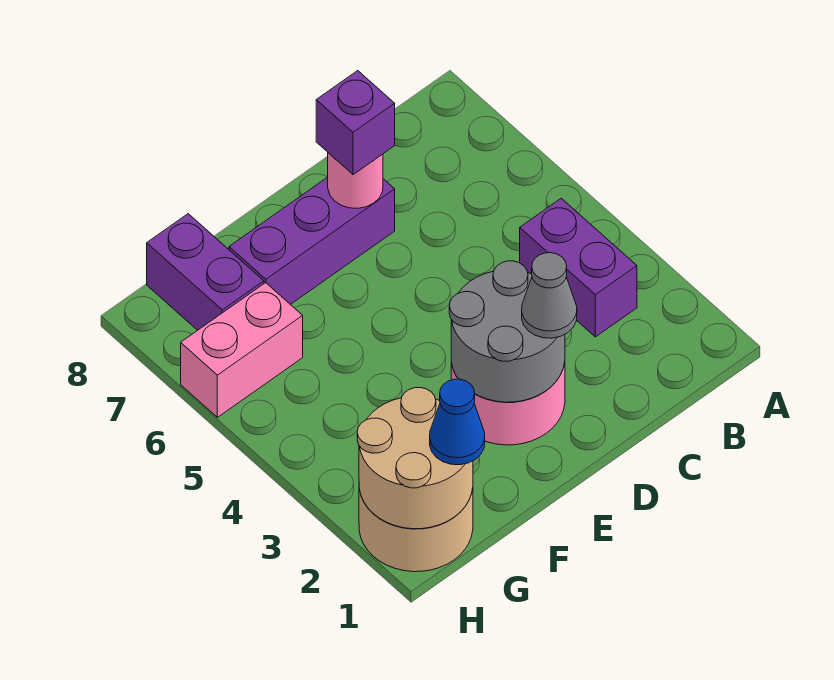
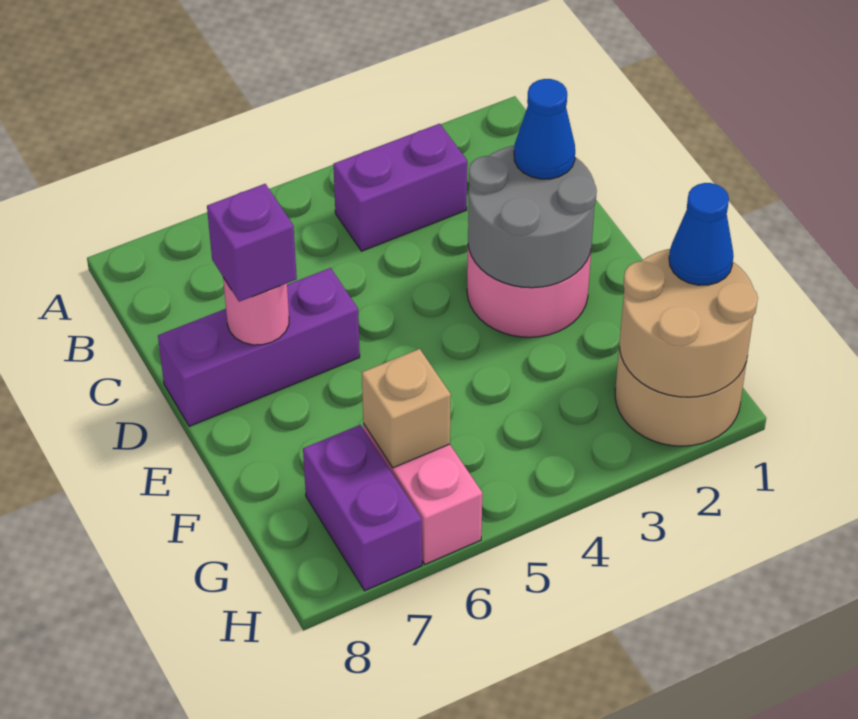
grey 1x1 cone [522,253,577,338] -> blue 1x1 cone [514,79,575,179]
purple 1x3 brick [229,177,395,304] -> purple 1x3 brick turned to [158,268,360,426]
none -> tan 1x1 brick [362,349,451,468]
purple 1x2 brick [147,214,264,330] -> purple 1x2 brick turned to [303,425,422,591]

